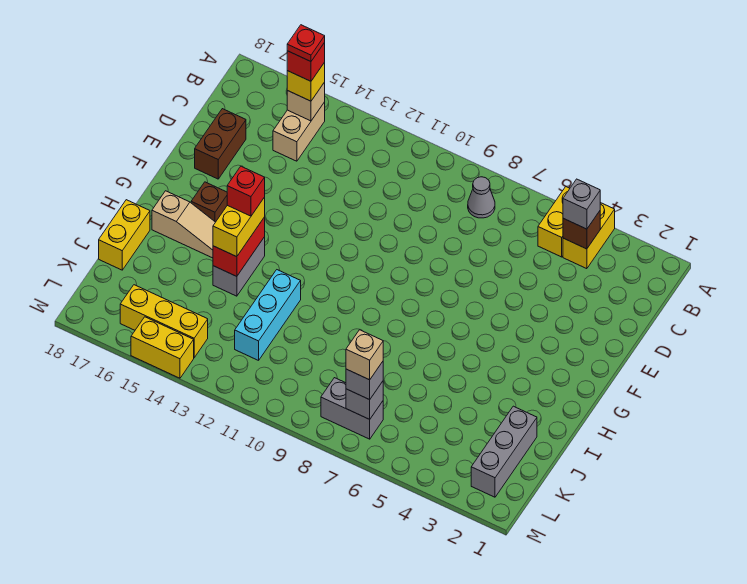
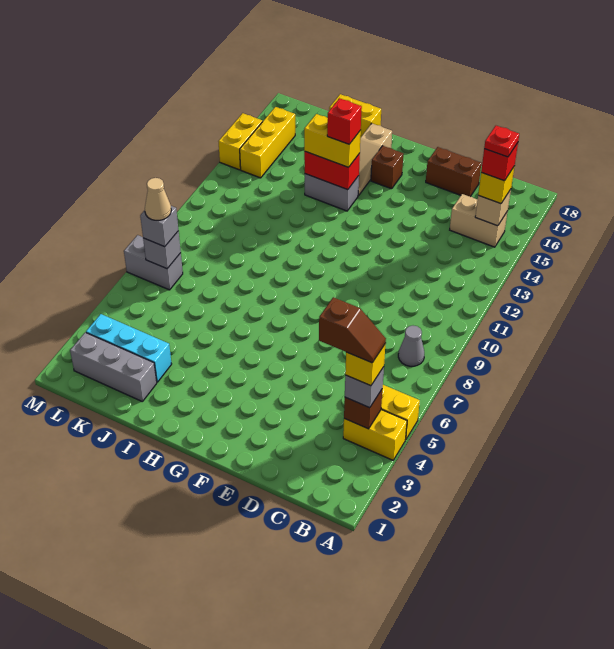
none -> yellow 1x1 brick [345,343,386,386]
none -> brown 1x2 slope [319,297,386,363]
cyan 1x3 brick [235,270,301,360] -> cyan 1x3 brick moved to [86,314,171,382]
grey 1x2 brick [321,378,383,439] -> grey 1x2 brick turned to [124,235,183,290]
tan 1x1 brick [346,330,383,380] -> tan 1x1 cone [145,178,171,221]

